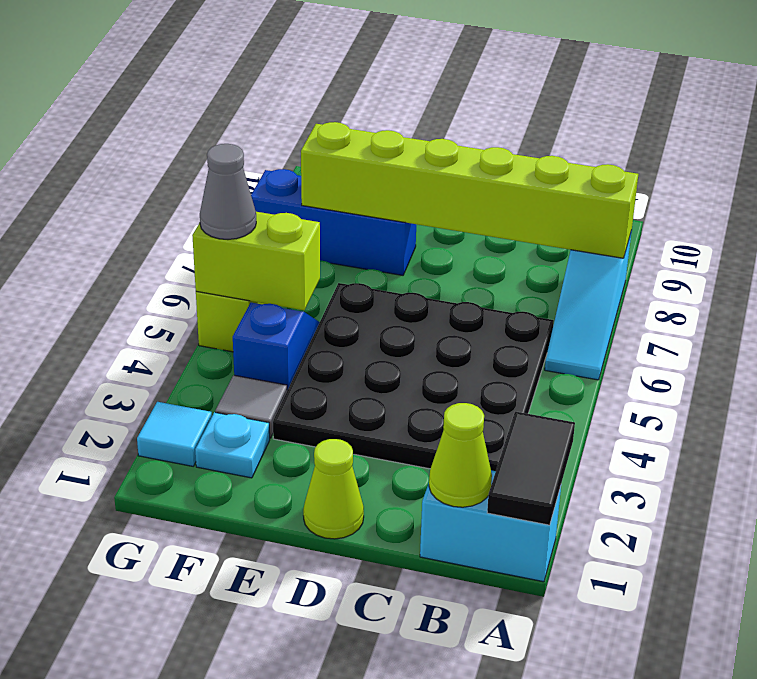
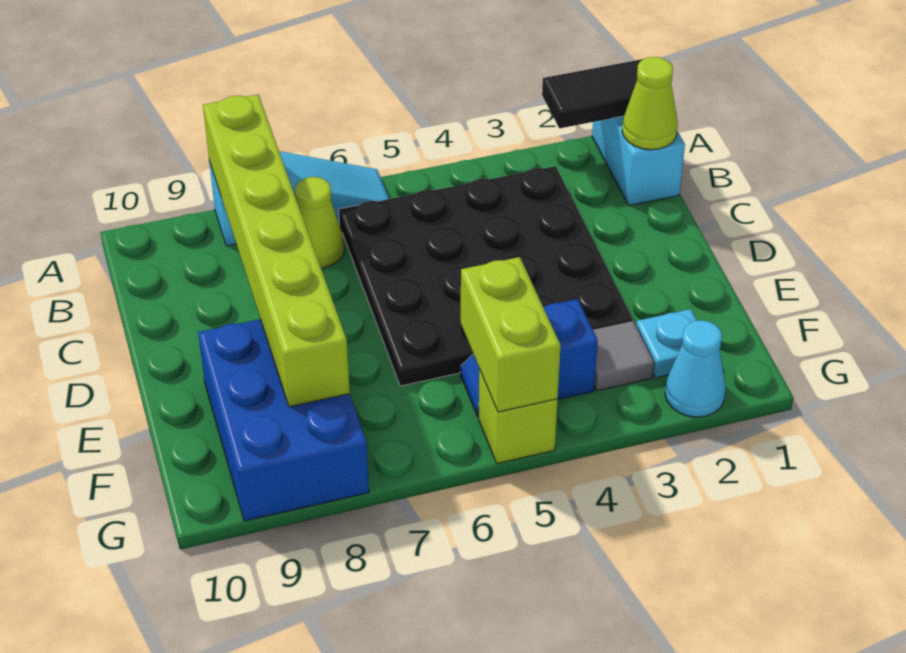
lime 1x1 cone [303,439,364,539] -> lime 1x1 cone moved to [295,177,344,268]
blue 1x3 brick [251,169,416,275] -> blue 2x3 brick [198,319,369,521]
cyan 1x1 tile [137,402,212,466] -> cyan 1x1 cone [665,320,726,417]
grey 1x1 cone [200,144,256,239] -> none

